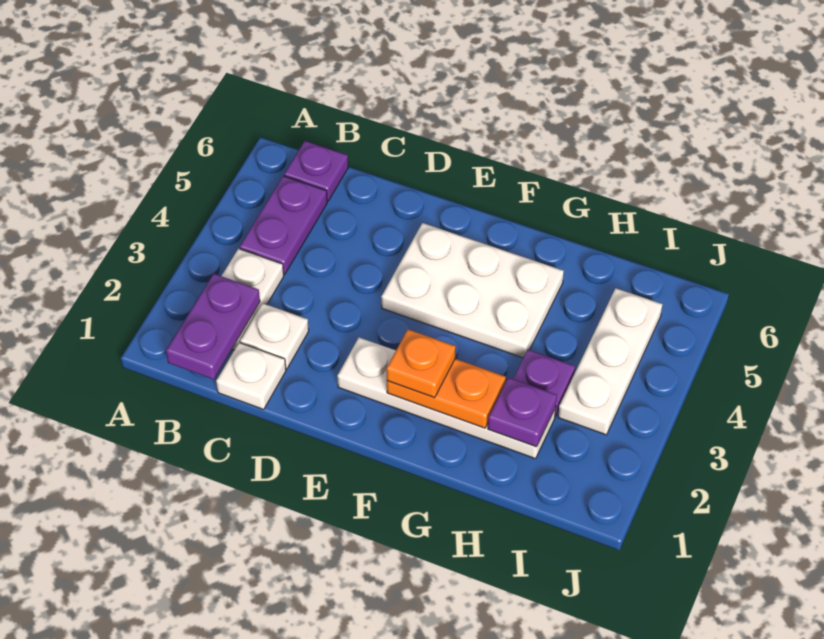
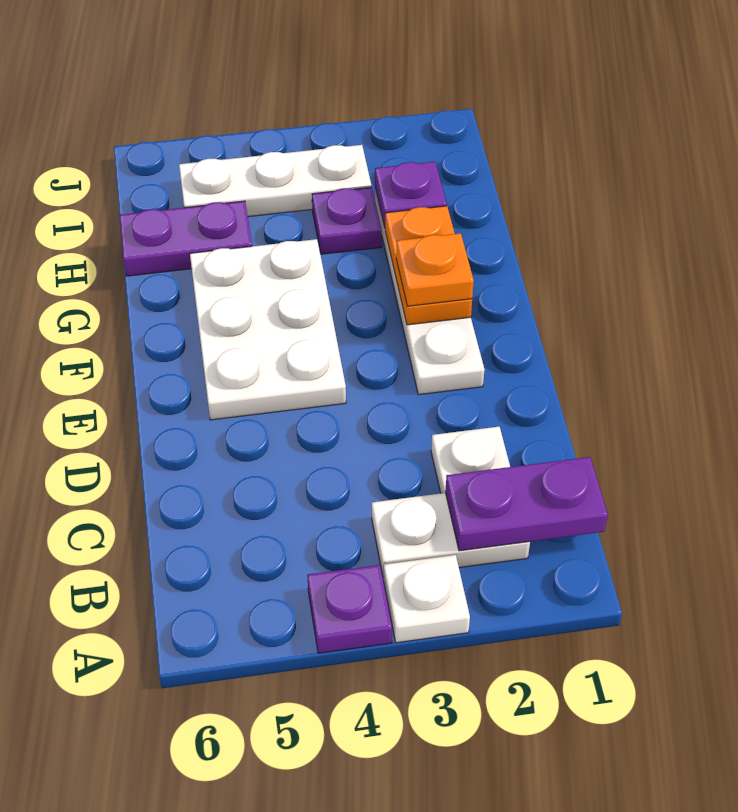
purple 1x2 plate [239,176,327,274] -> purple 1x2 plate moved to [120,201,252,276]
purple 1x1 plate [284,141,348,201] -> purple 1x1 plate moved to [307,565,392,653]
white 1x1 plate [216,343,286,409] -> white 1x1 plate moved to [384,555,470,643]

